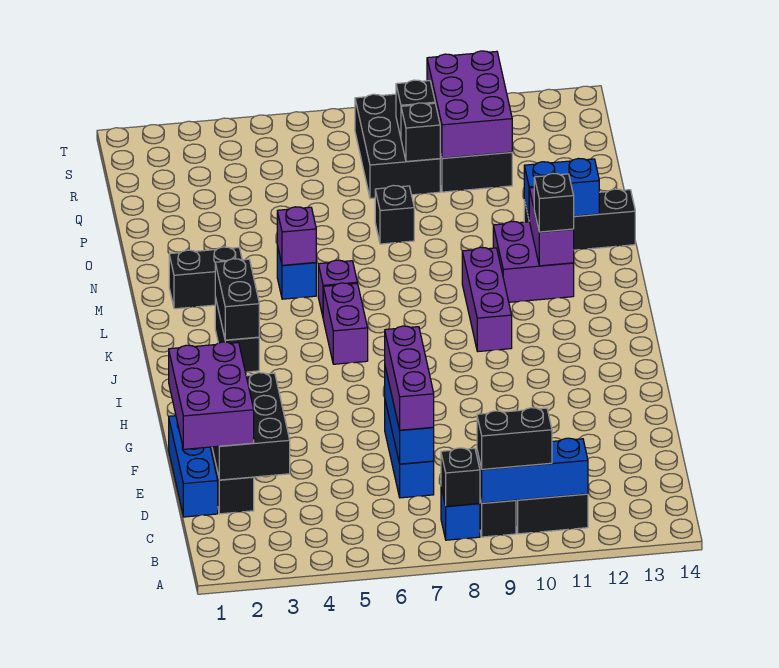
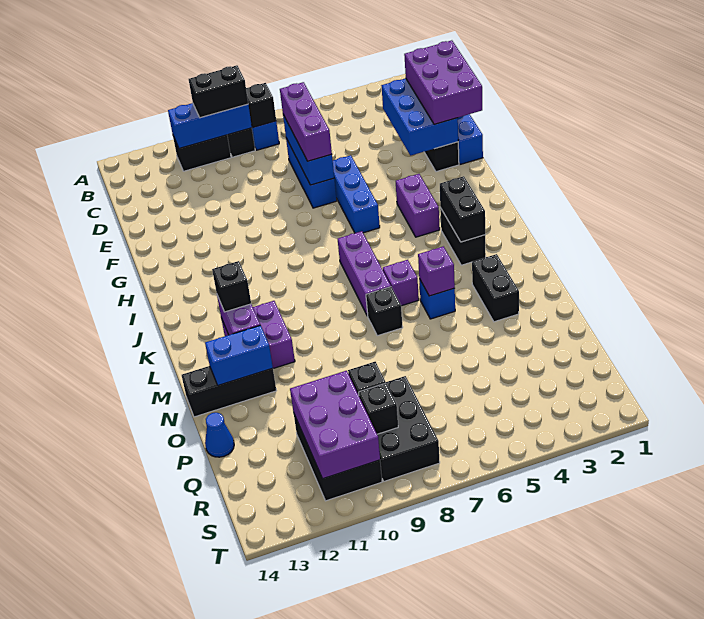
black 2x3 brick [212,373,290,480] -> blue 2x3 brick [382,78,458,156]
none -> blue 1x3 brick [333,155,380,233]
purple 1x2 brick [323,283,368,364] -> purple 1x2 brick moved to [396,174,440,237]
purple 1x3 brick [462,247,512,352] -> purple 1x3 brick moved to [338,231,391,316]
black 1x2 brick [169,247,242,309] -> black 1x2 brick turned to [472,254,519,322]
black 1x1 brick [375,185,414,244] -> black 1x1 brick moved to [366,287,403,336]
none -> blue 1x1 cone [205,413,234,457]

